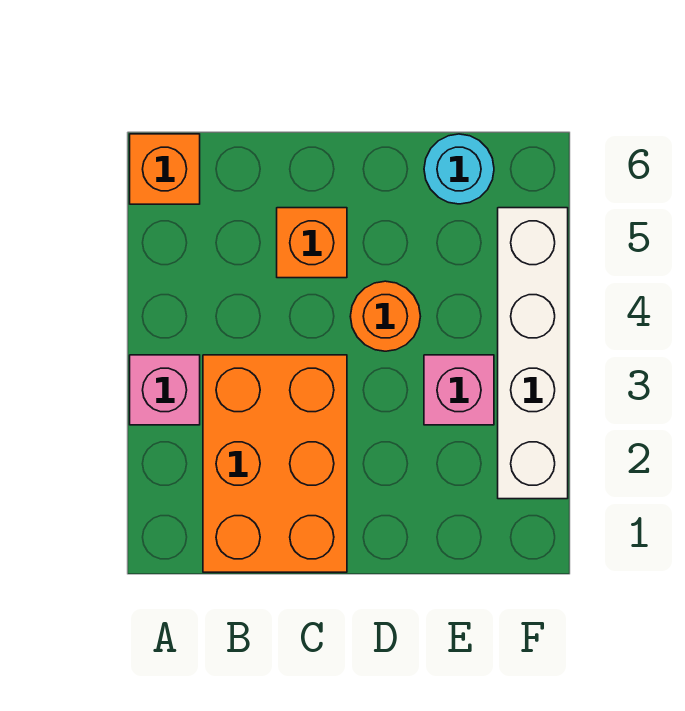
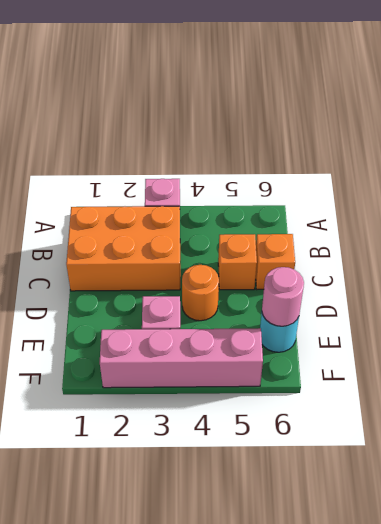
orange 1x1 brick [130,134,200,204] -> orange 1x1 brick moved to [256,234,295,289]
none -> pink 1x1 round brick [262,267,304,326]
white 1x4 brick [498,208,568,499] -> pink 1x4 brick [100,328,263,388]

